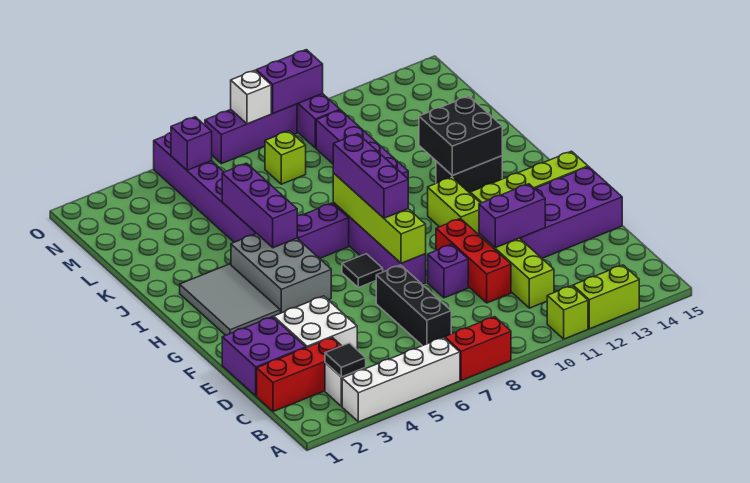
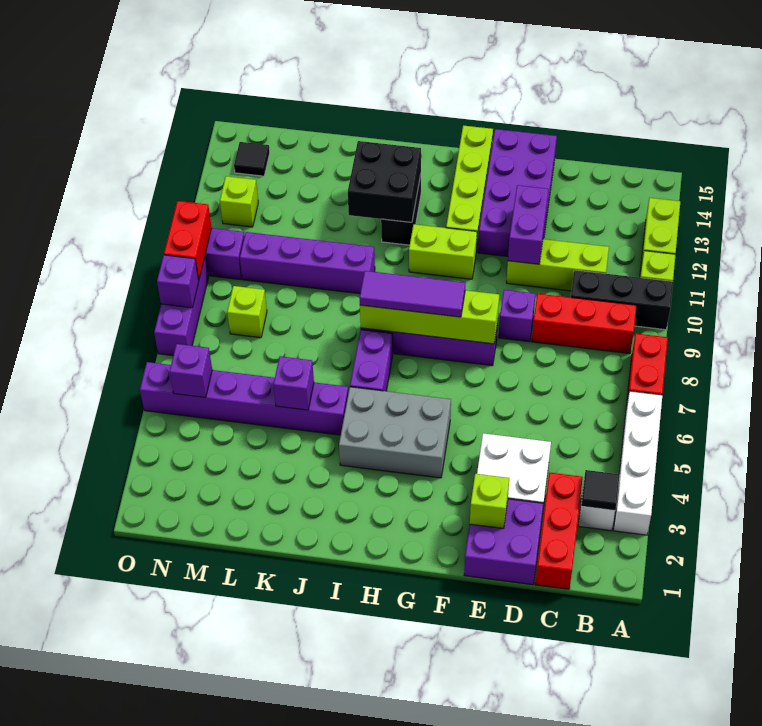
black 1x3 brick [376,265,451,346] -> black 1x3 brick moved to [571,270,673,330]
red 1x3 brick [436,219,511,303] -> red 1x3 brick moved to [532,294,637,354]
none -> lime 1x1 brick [470,474,509,528]
grey 2x3 tile [180,264,280,335] -> none
black 1x1 tile [342,254,383,288] -> black 1x1 tile moved to [234,142,270,176]
purple 1x3 brick [333,134,408,218] -> purple 1x3 tile [360,271,466,317]
purple 1x3 brick [222,163,297,248] -> purple 1x1 brick [273,356,314,410]
none -> lime 1x1 brick [220,176,258,227]
white 1x1 brick [231,70,271,124] -> purple 1x1 brick [157,255,199,308]
purple 1x2 brick [256,50,323,113] -> red 1x2 brick [164,201,212,280]

